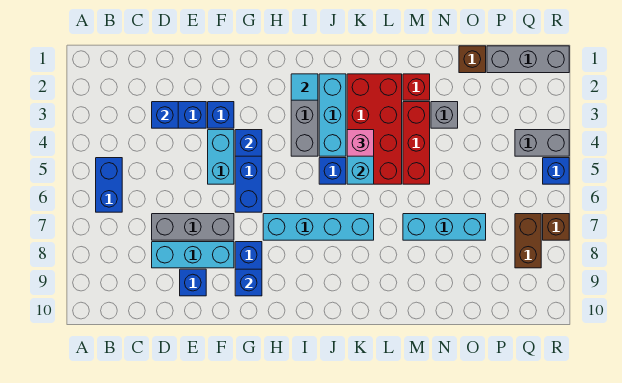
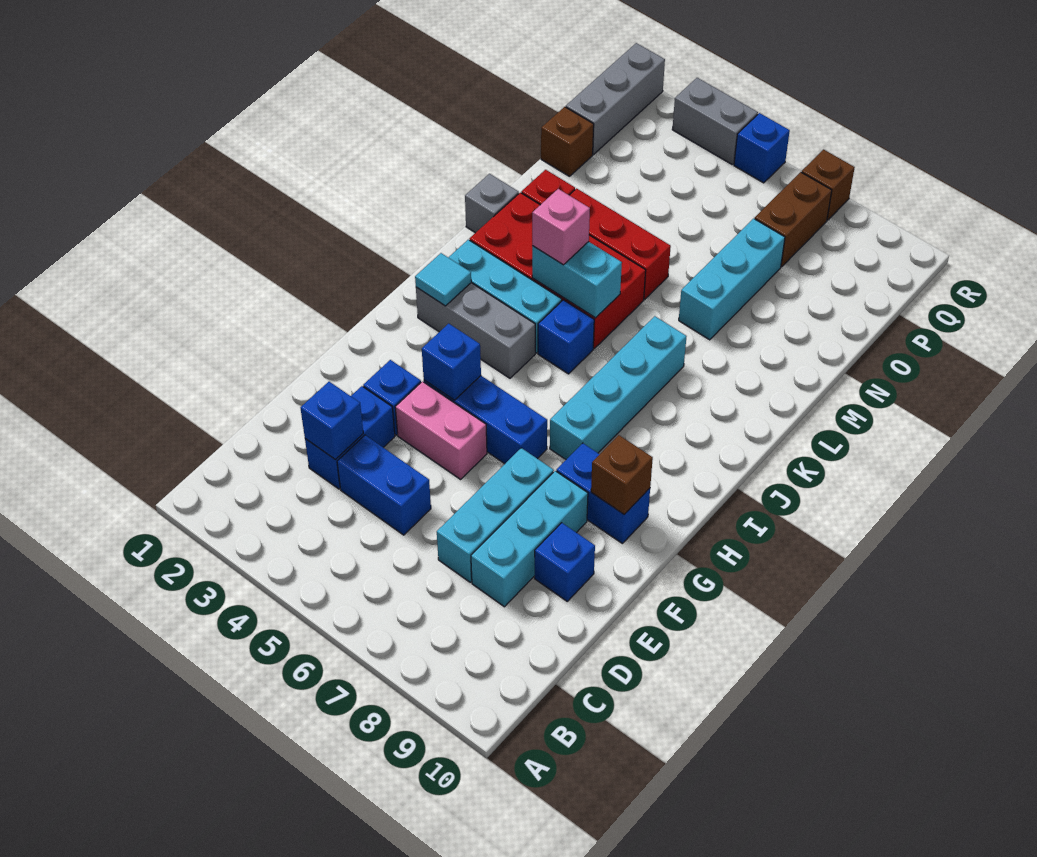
blue 1x2 brick [96,158,122,212] -> blue 1x2 brick moved to [337,435,431,535]
grey 1x3 brick [152,214,234,240] -> cyan 1x3 brick [437,448,554,582]
cyan 1x2 brick [208,130,234,184] -> pink 1x2 brick [395,381,487,479]
blue 1x1 brick [235,269,262,296] -> brown 1x1 brick [591,435,653,514]
grey 1x1 brick [431,102,458,128] -> grey 1x1 brick moved to [465,174,519,233]
grey 1x2 brick [515,130,569,156] -> grey 1x2 brick turned to [672,78,758,164]
brown 1x2 brick [515,214,541,268] -> brown 1x2 brick turned to [755,172,832,267]

